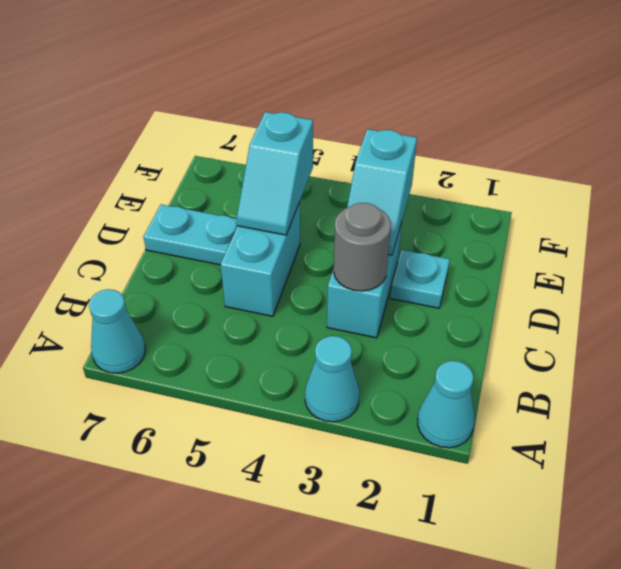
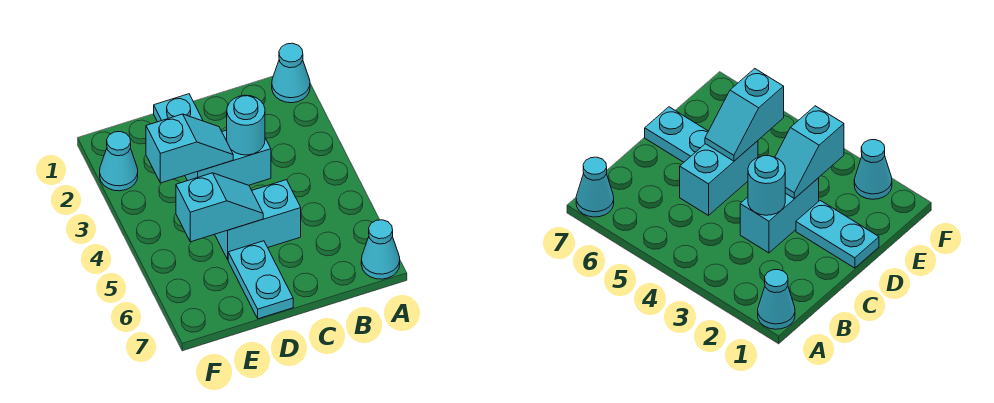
cyan 1x1 cone [305,336,360,422] -> cyan 1x1 cone moved to [100,132,138,191]
grey 1x1 round brick [334,203,391,291] -> cyan 1x1 round brick [227,95,265,155]
cyan 1x1 plate [390,250,450,308] -> cyan 1x2 plate [154,94,203,122]

